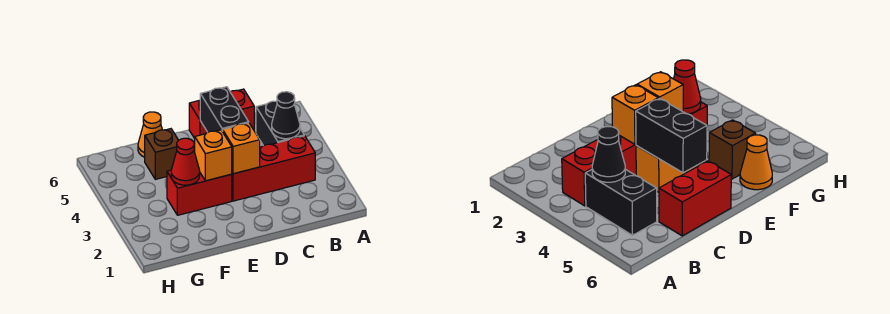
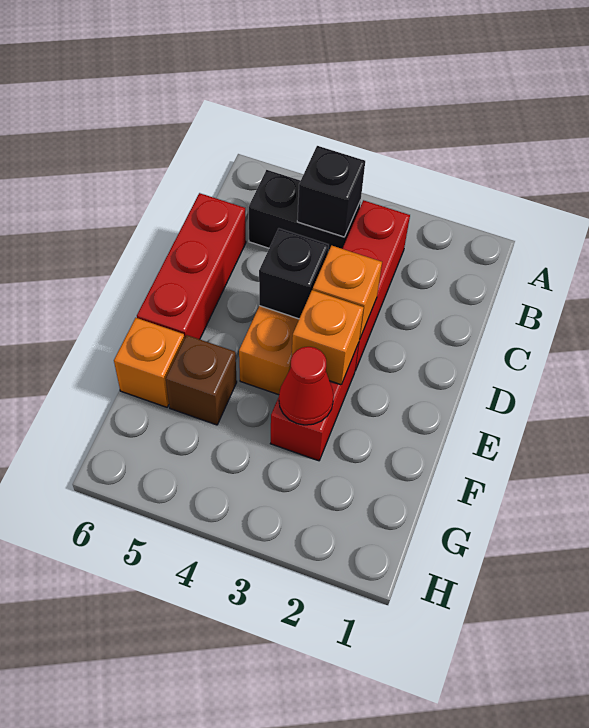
black 1x1 cone [272,92,300,139] -> black 1x1 brick [297,146,365,237]
red 1x2 brick [189,89,254,138] -> red 1x3 brick [137,193,246,339]
black 1x2 brick [200,87,249,132] -> black 1x1 brick [259,229,329,319]
orange 1x1 cone [138,112,162,157] -> orange 1x1 brick [114,318,185,407]

